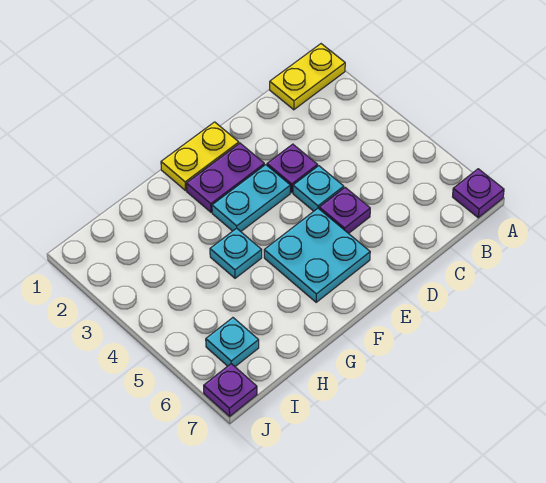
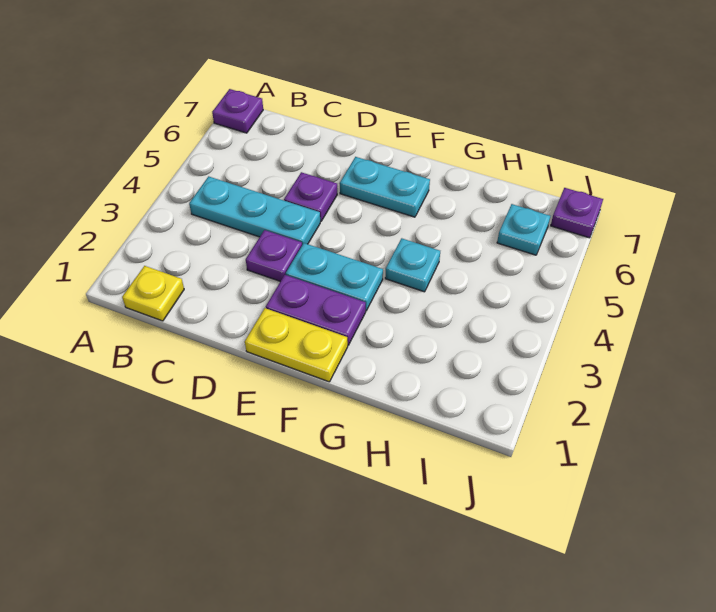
yellow 1x2 plate [270,44,345,110] -> yellow 1x1 plate [122,266,184,321]
cyan 1x1 plate [293,166,344,211] -> cyan 1x3 plate [189,176,320,245]
cyan 2x2 plate [264,208,370,302] -> cyan 1x2 plate [340,157,430,217]

